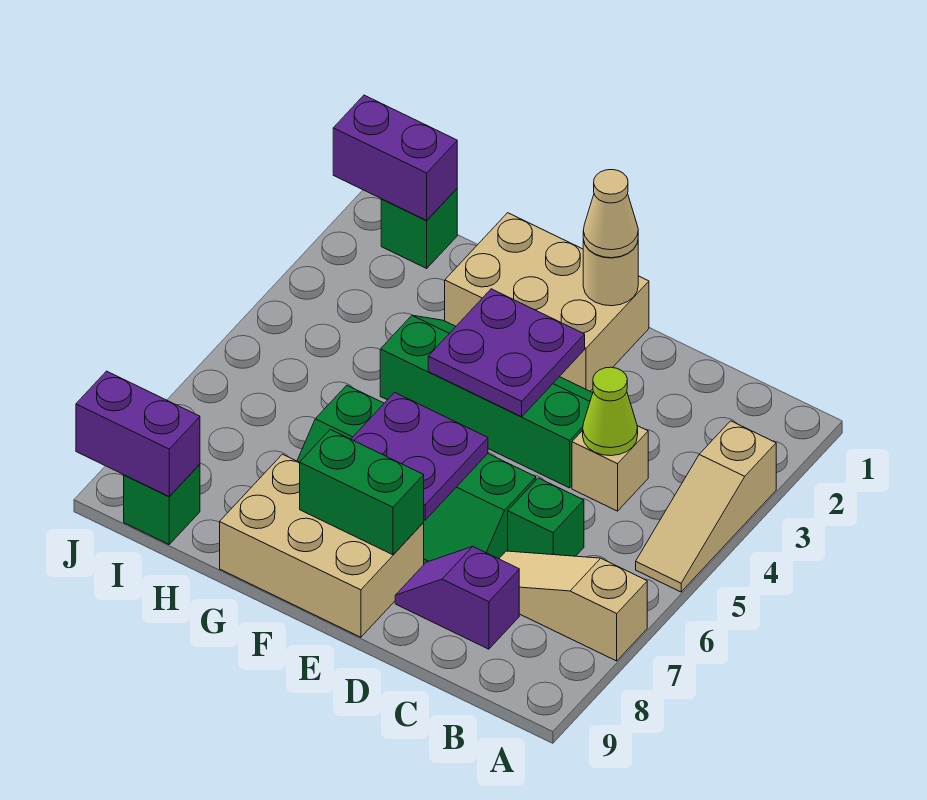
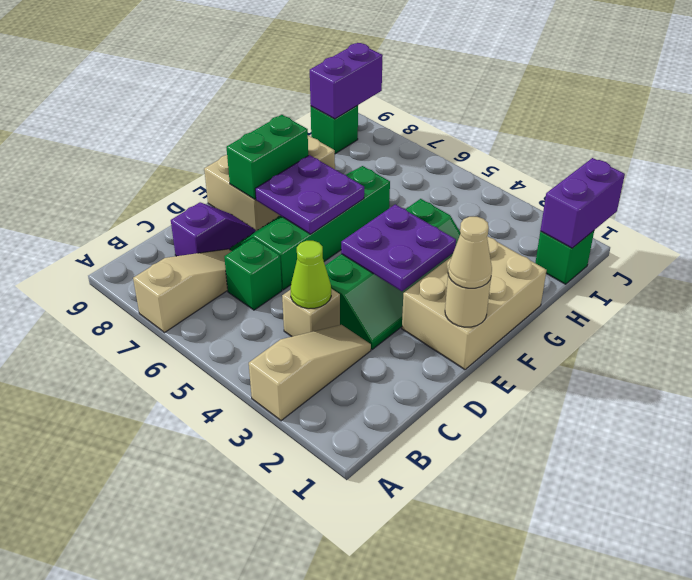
tan 1x3 slope [636,421,776,592] -> tan 1x3 slope turned to [249,325,371,421]

